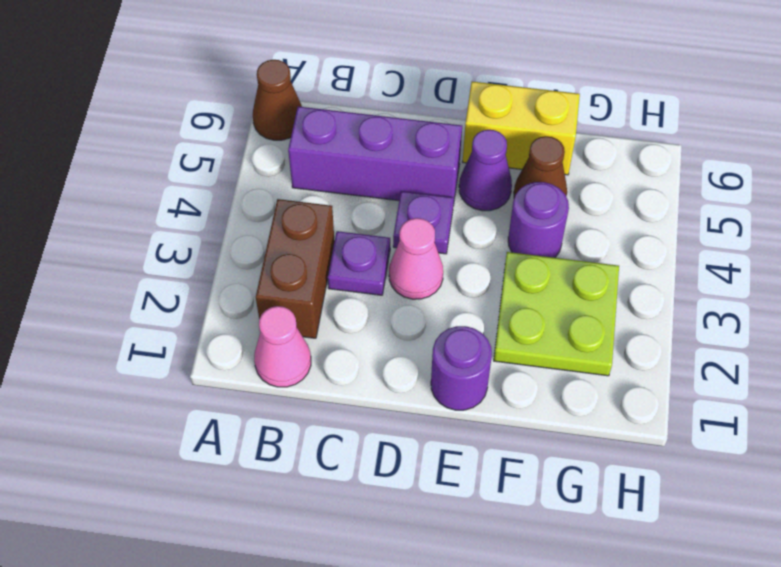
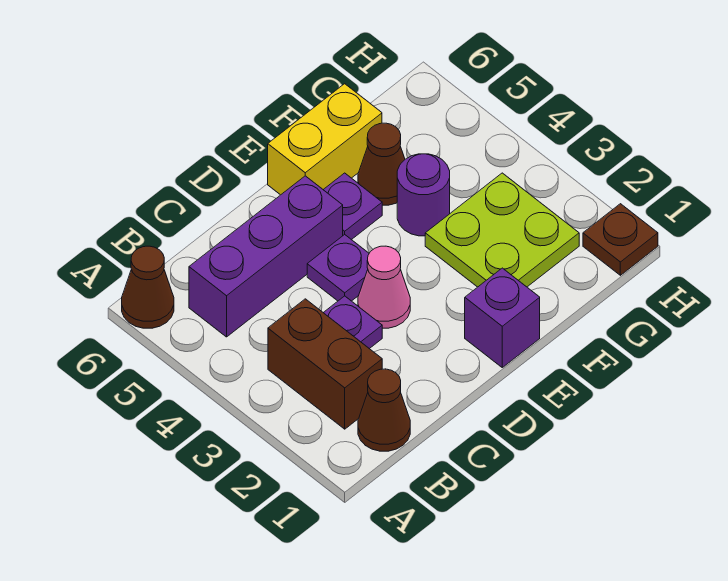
pink 1x1 cone [254,306,311,387] -> brown 1x1 cone [358,369,410,451]
purple 1x1 round brick [431,326,492,410] -> purple 1x1 brick [465,268,540,367]
purple 1x1 cone [459,130,512,211] -> purple 1x1 plate [323,173,382,240]
none -> brown 1x1 plate [583,204,658,275]

